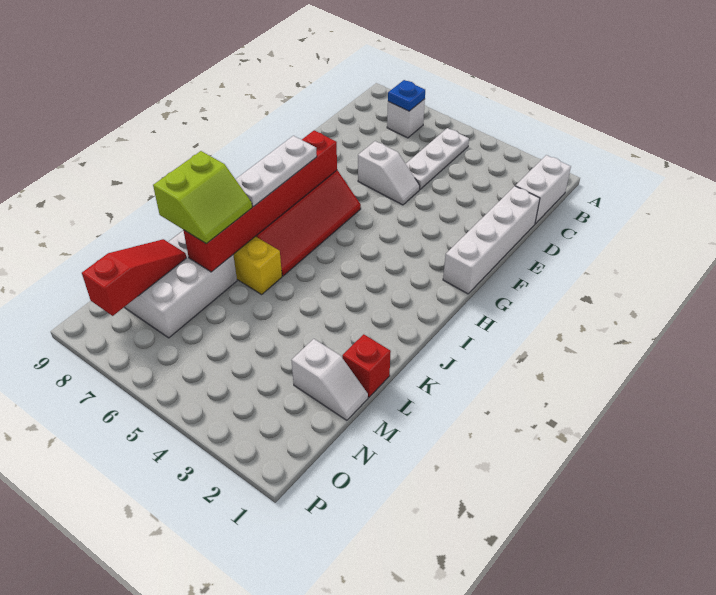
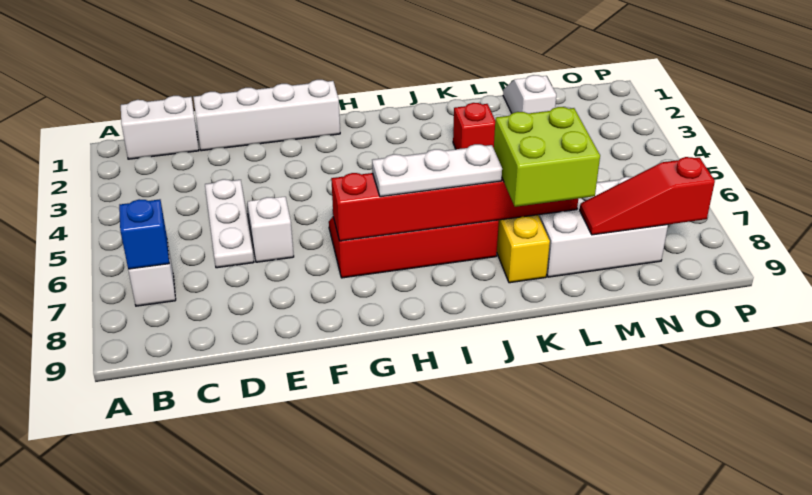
white 1x3 plate [406,128,469,189] -> white 1x3 plate turned to [205,179,254,268]
blue 1x1 plate [388,80,425,111] -> blue 1x1 brick [119,199,169,269]
lime 2x2 slope [153,151,252,244] -> lime 2x2 brick [494,107,600,207]
red 1x1 brick [342,334,391,397] -> red 1x1 brick moved to [453,103,495,149]

